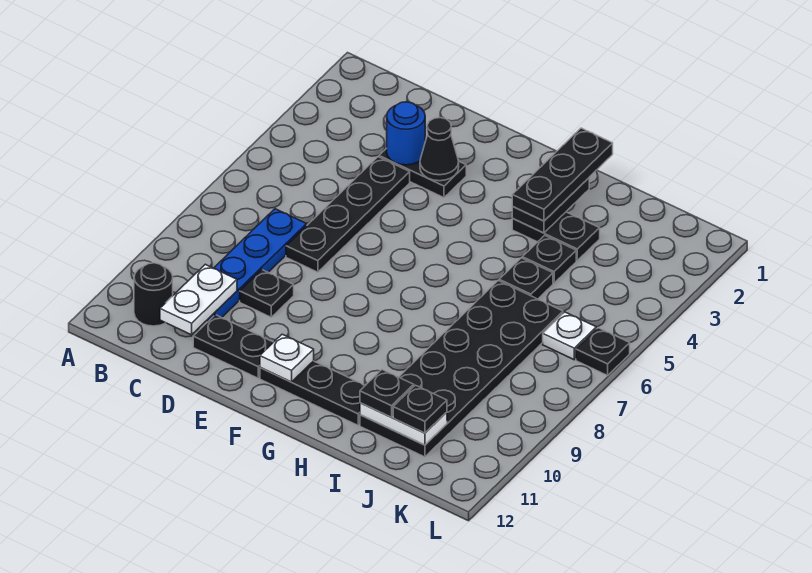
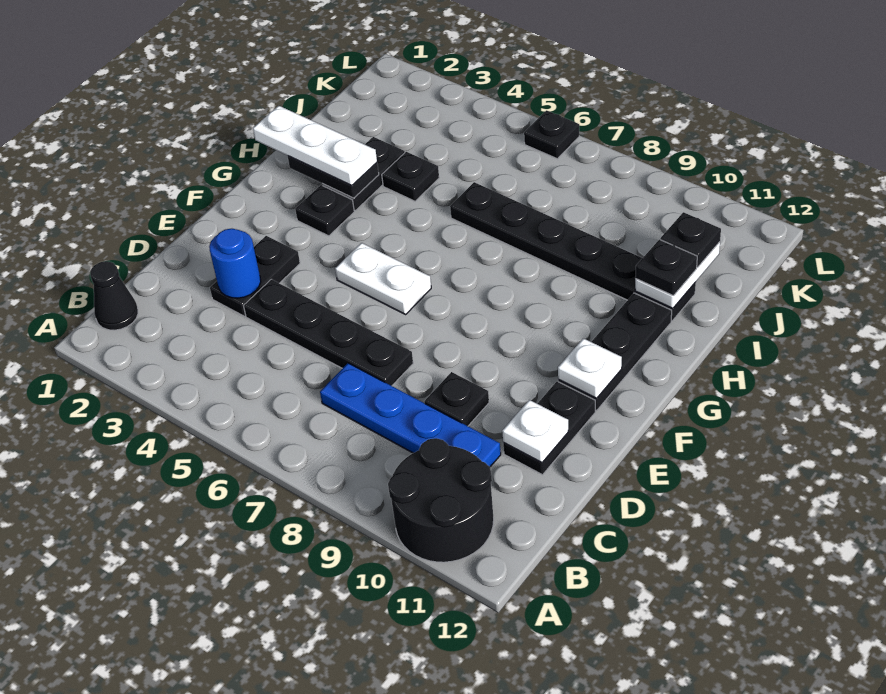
black 1x1 round brick [134,263,173,326] -> black 2x2 round brick [388,438,494,562]
white 1x2 plate [160,264,237,335] -> white 1x2 plate moved to [335,243,431,314]
black 1x1 cone [420,118,459,181] -> black 1x1 cone moved to [90,261,138,330]
black 1x3 plate [512,128,613,221] -> white 1x3 plate [253,106,377,186]
black 1x1 plate [499,258,553,299] -> black 1x1 plate moved to [295,185,354,236]
black 2x6 plate [360,281,563,457] -> black 1x6 plate [450,182,696,321]
white 1x1 plate [543,312,596,360] -> white 1x1 plate moved to [502,400,569,462]

